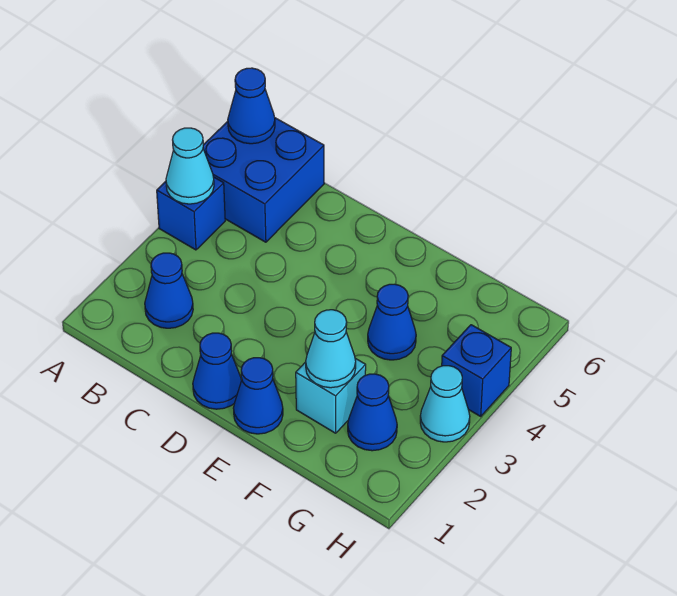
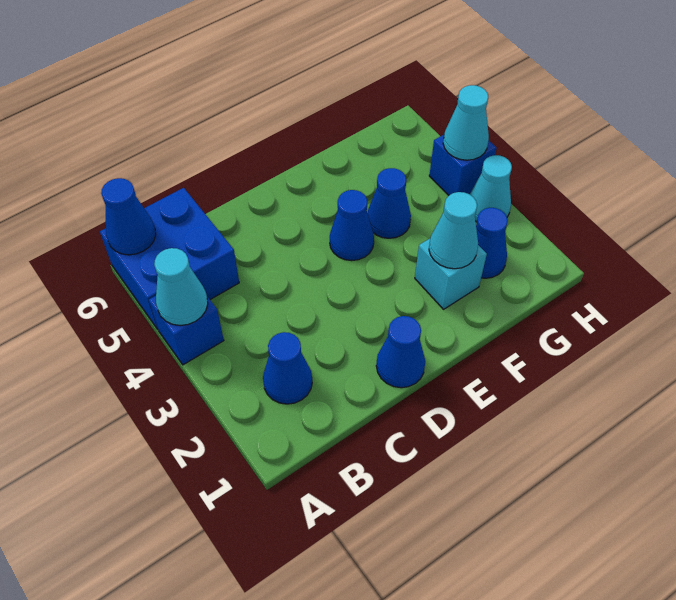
blue 1x1 cone [234,358,283,434] -> blue 1x1 cone moved to [330,190,374,261]
none -> cyan 1x1 cone [443,85,489,160]

